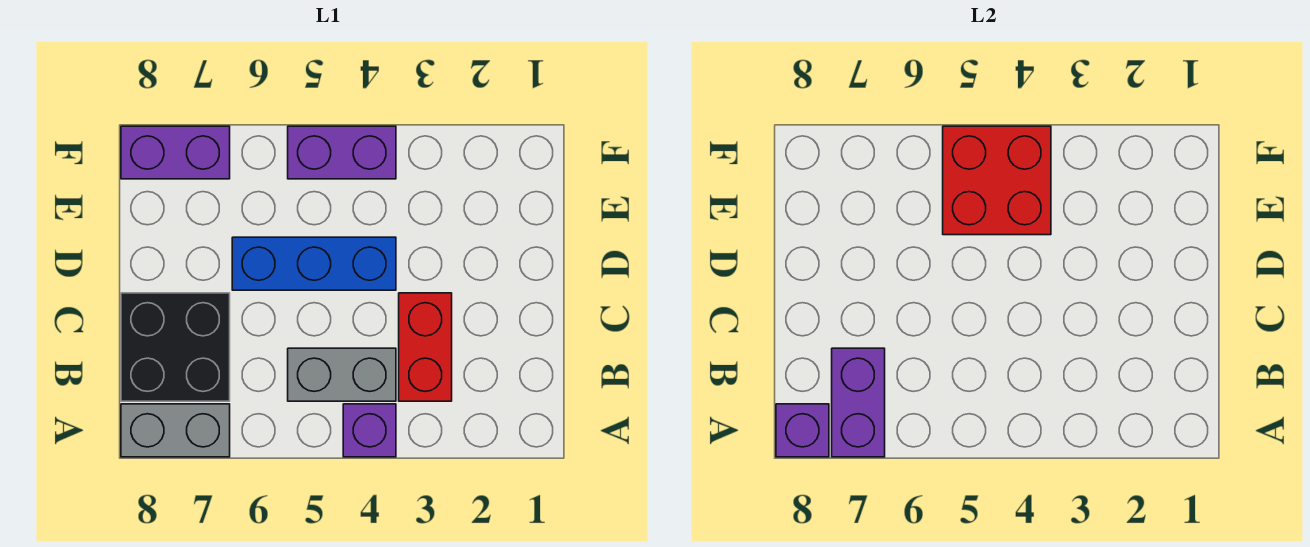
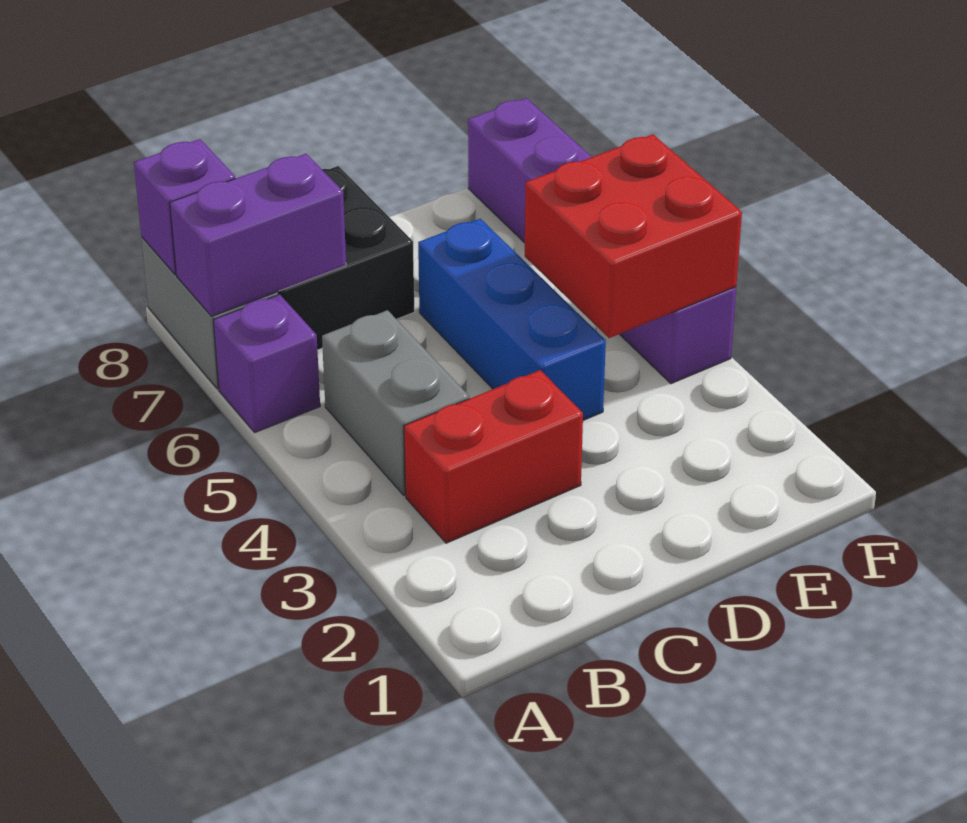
purple 1x1 brick [343,404,396,457] -> purple 1x1 brick moved to [213,294,320,432]

